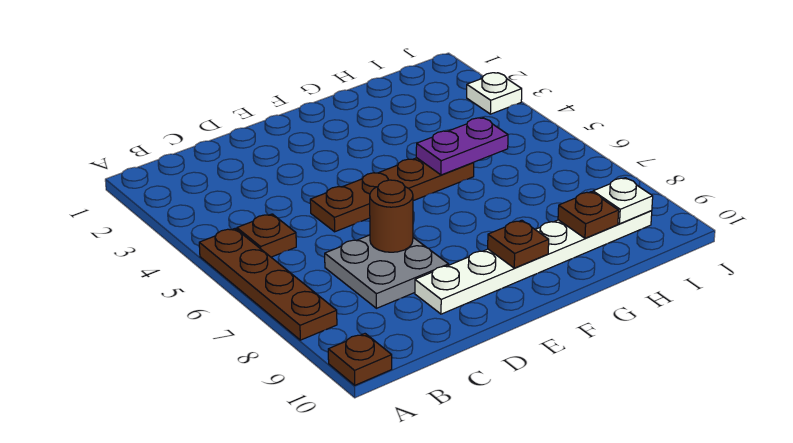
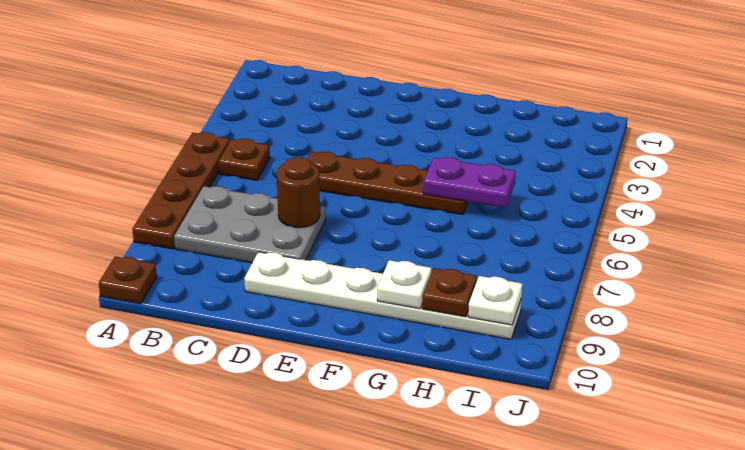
grey 2x2 plate [325,235,449,308] -> grey 2x3 plate [174,186,326,263]
brown 1x1 plate [488,220,549,268] -> none
white 1x1 plate [467,73,522,114] -> white 1x1 plate moved to [377,260,431,309]

